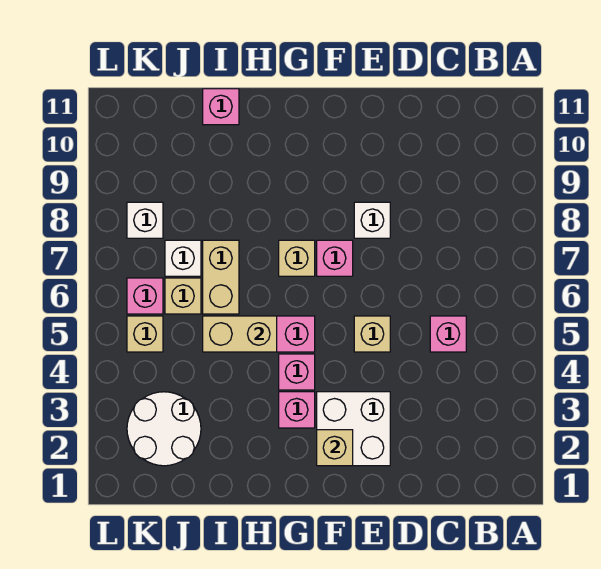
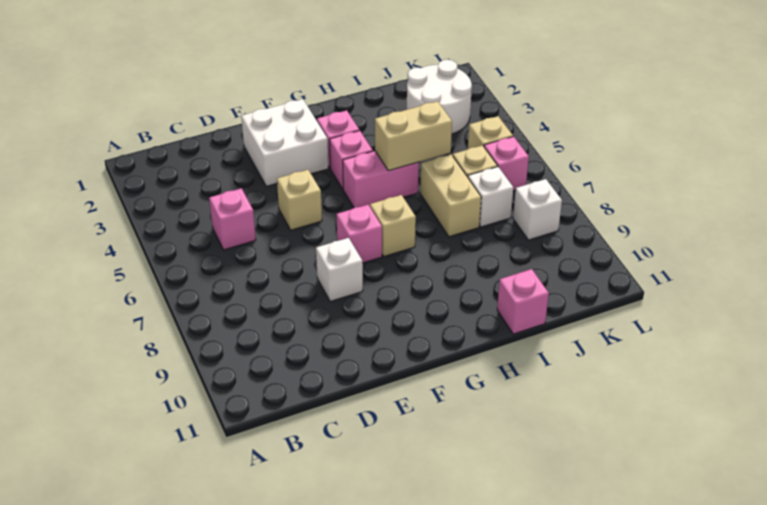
tan 1x1 brick [317,430,353,466] -> none

